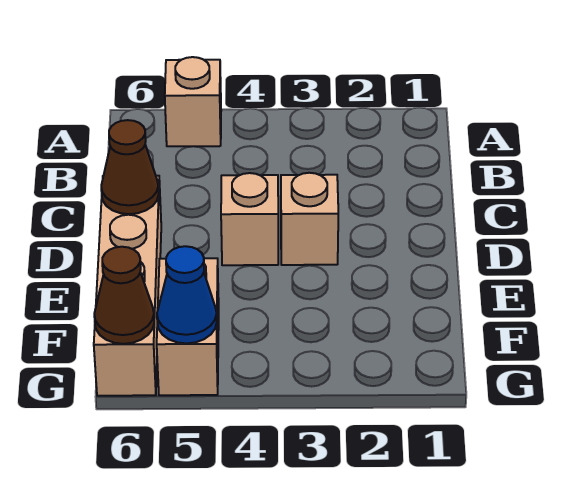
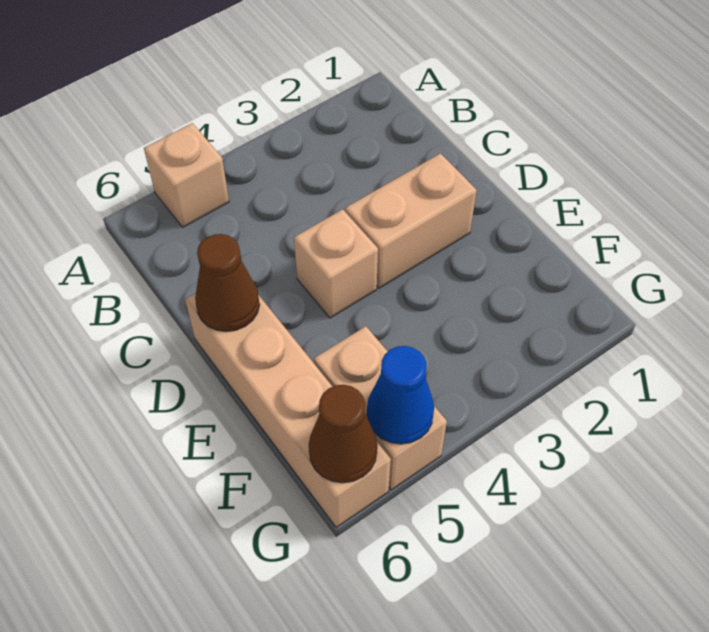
tan 1x1 brick [281,173,338,265] -> tan 1x2 brick [345,153,477,288]

